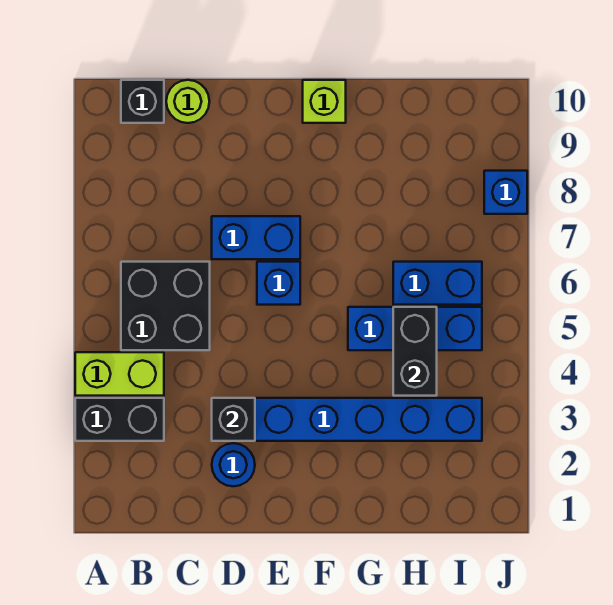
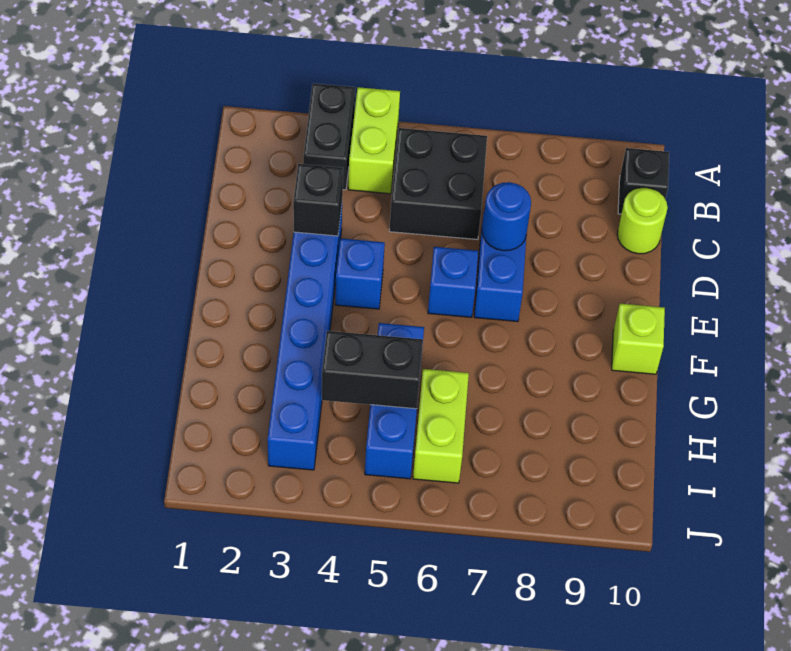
blue 1x1 round brick [212,443,255,486] -> blue 1x1 round brick moved to [482,182,531,251]
blue 1x2 brick [393,262,482,305] -> lime 1x2 brick [413,369,469,483]
blue 1x1 brick [484,171,527,214] -> blue 1x1 brick moved to [335,238,385,309]

